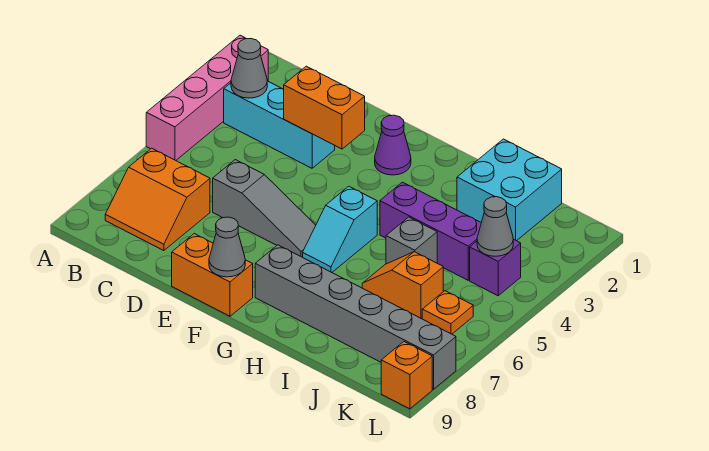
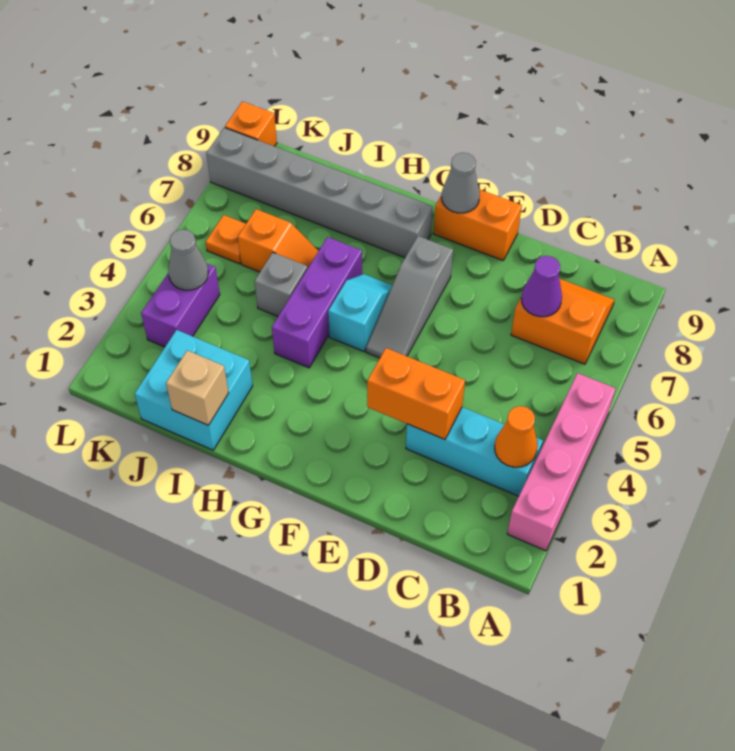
grey 1x1 cone [231,38,267,98] -> orange 1x1 cone [495,406,538,467]
grey 1x3 slope [213,160,316,257] -> grey 1x3 slope turned to [366,236,453,358]
purple 1x1 cone [375,115,411,175] -> purple 1x1 cone moved to [521,256,562,317]
purple 1x3 brick [380,182,481,280] -> purple 1x3 brick turned to [272,237,362,368]
none -> tan 1x1 brick [166,351,229,425]
purple 1x1 brick [470,239,521,296] -> purple 1x2 brick [141,264,220,347]

